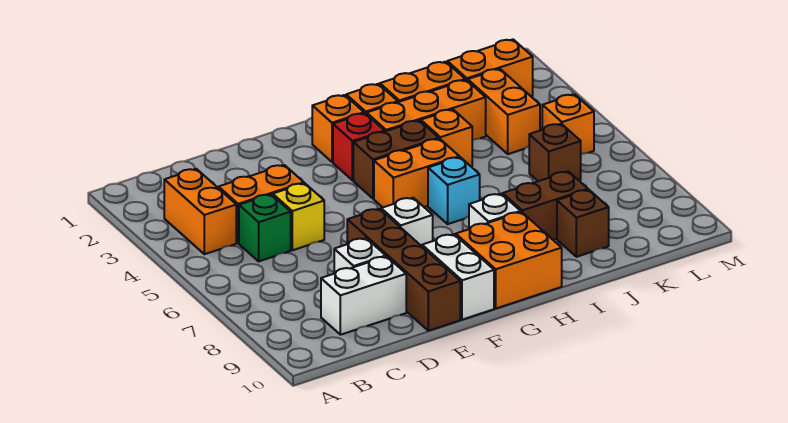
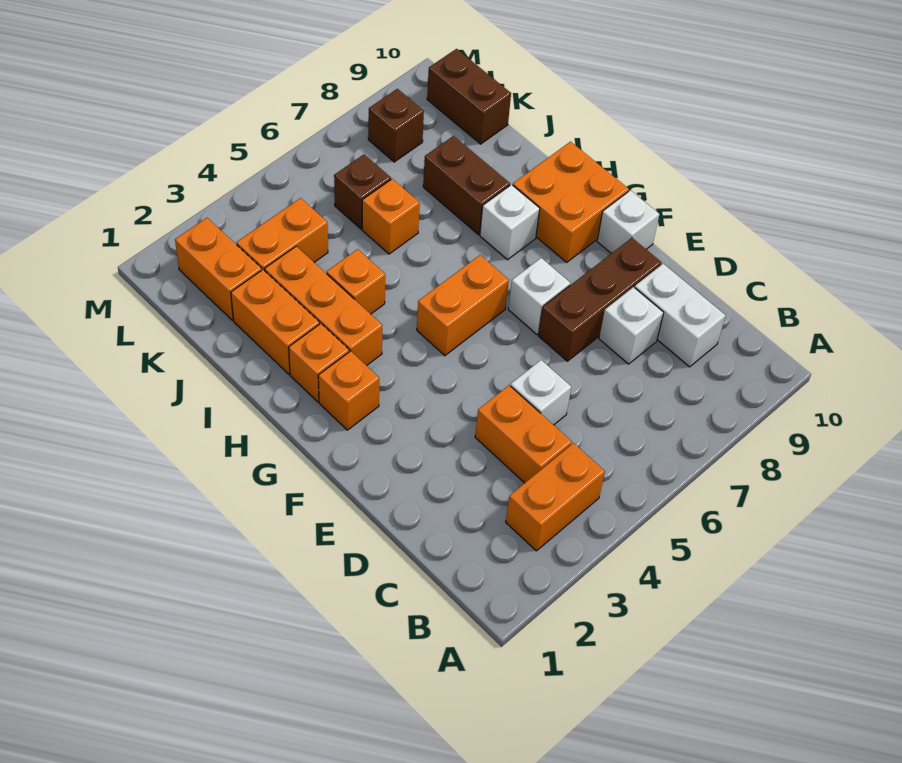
green 1x1 brick [239,194,291,261] -> none
yellow 1x1 brick [273,183,324,250] -> white 1x1 brick [510,360,571,425]
brown 1x4 brick [347,209,460,331] -> brown 1x3 brick [538,238,662,361]
white 1x2 brick [422,234,494,320] -> white 1x1 brick [597,190,659,253]
red 1x1 brick [333,113,385,180] -> none
brown 1x2 brick [353,121,439,199] -> brown 1x2 brick moved to [427,49,511,144]
orange 1x2 brick [374,139,459,207] -> orange 1x2 brick turned to [417,255,509,356]
cyan 1x1 brick [428,157,480,224] -> none
brown 1x1 brick [557,190,609,257] -> brown 1x1 brick moved to [368,89,424,162]
orange 1x1 brick [542,94,594,154] -> orange 1x1 brick moved to [362,179,420,254]

